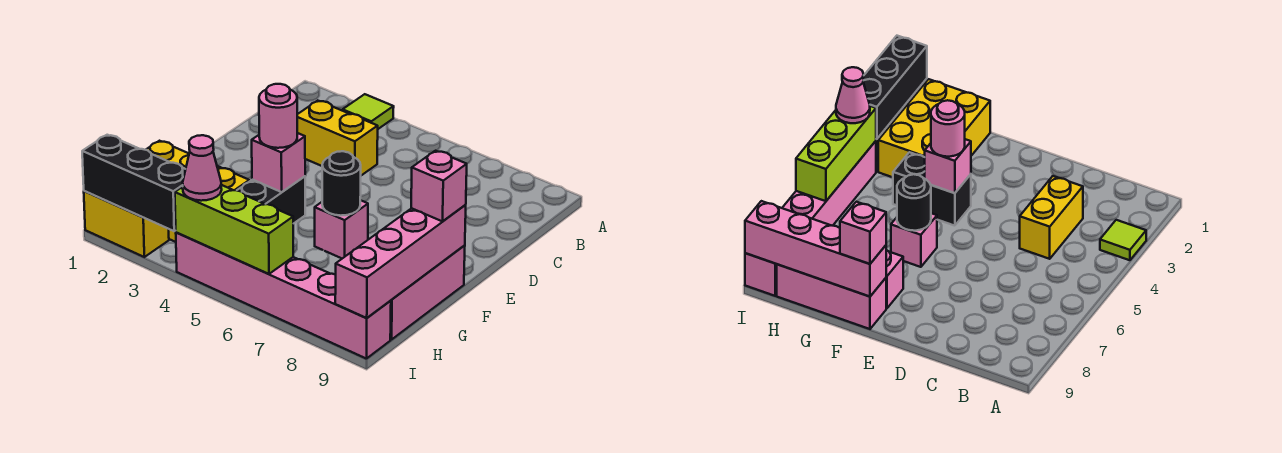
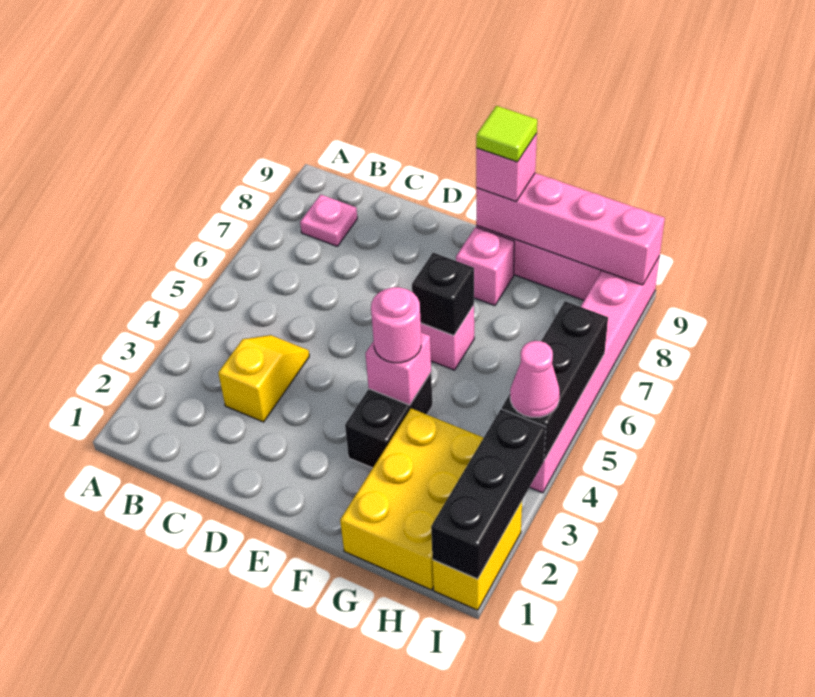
lime 1x1 tile [343,94,394,129] -> lime 1x1 tile moved to [476,106,537,162]
none -> pink 1x1 plate [300,195,357,246]
yellow 1x2 brick [297,101,378,175] -> yellow 1x2 slope [218,335,309,422]
black 1x2 brick [237,176,305,224] -> black 1x2 brick turned to [345,373,432,468]
black 1x1 round brick [322,151,361,216] -> black 1x1 brick [412,253,474,336]
lime 1x3 brick [175,185,293,274] -> black 1x3 brick [502,301,608,460]

